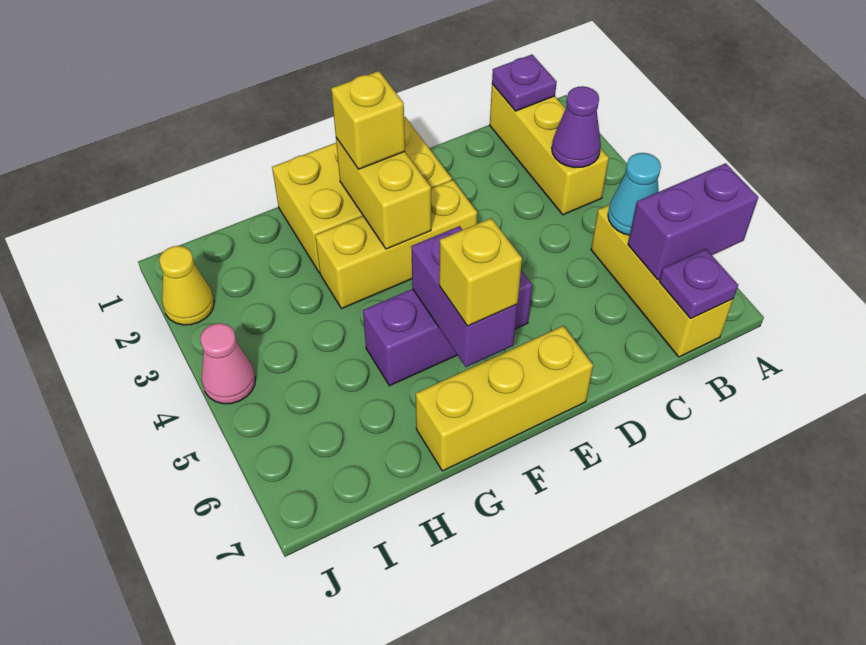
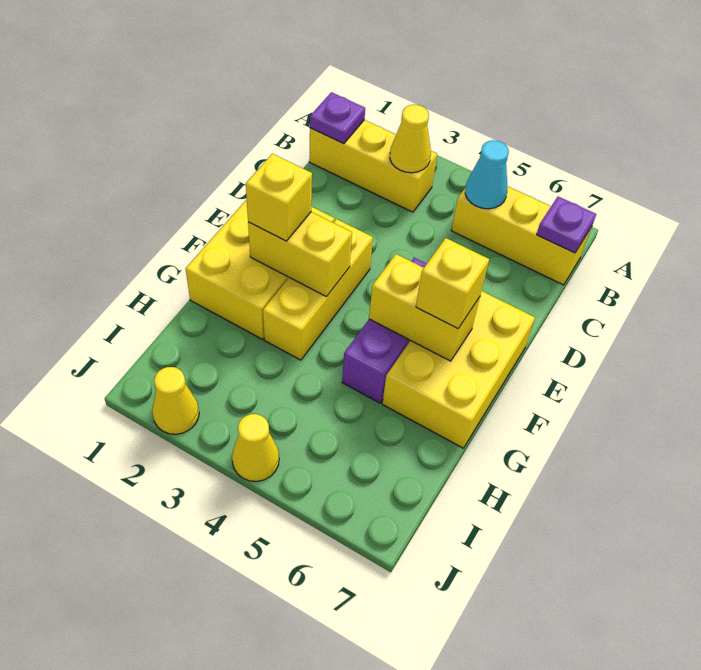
purple 1x2 brick [628,163,758,279] -> none
purple 1x1 cone [552,86,601,168] -> yellow 1x1 cone [390,105,431,173]
yellow 1x3 brick [416,326,593,471] -> yellow 2x3 brick [382,291,535,448]
purple 1x2 brick [411,226,517,367] -> yellow 1x2 brick [369,254,480,361]
pink 1x1 cone [200,323,255,404] -> yellow 1x1 cone [232,414,279,481]

